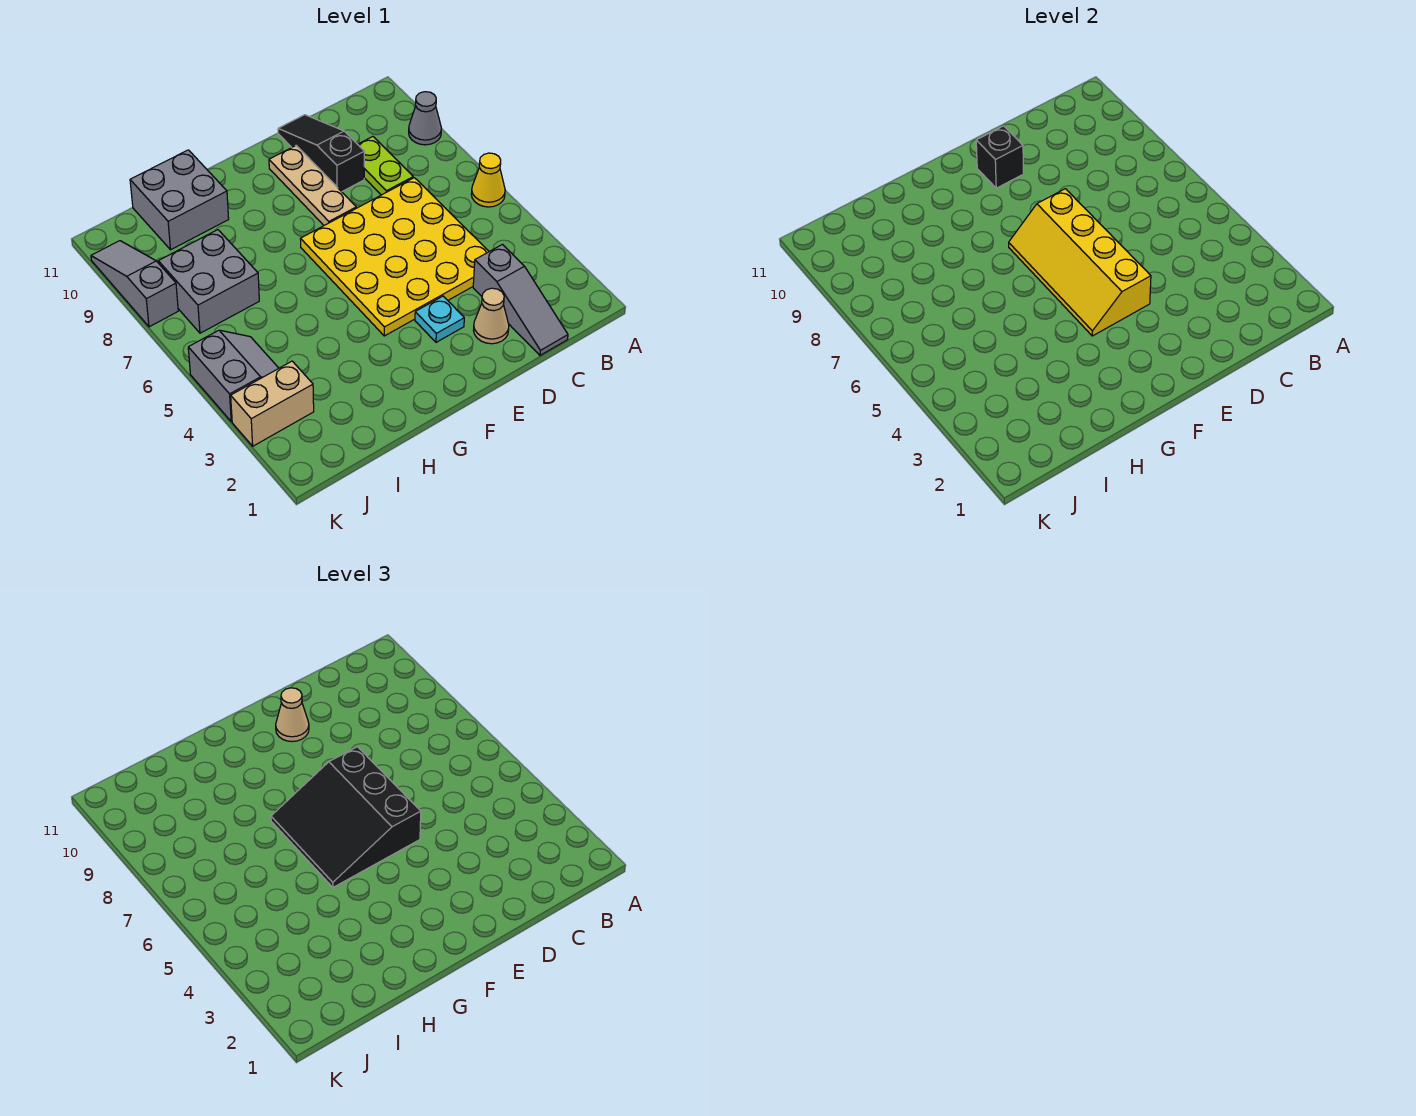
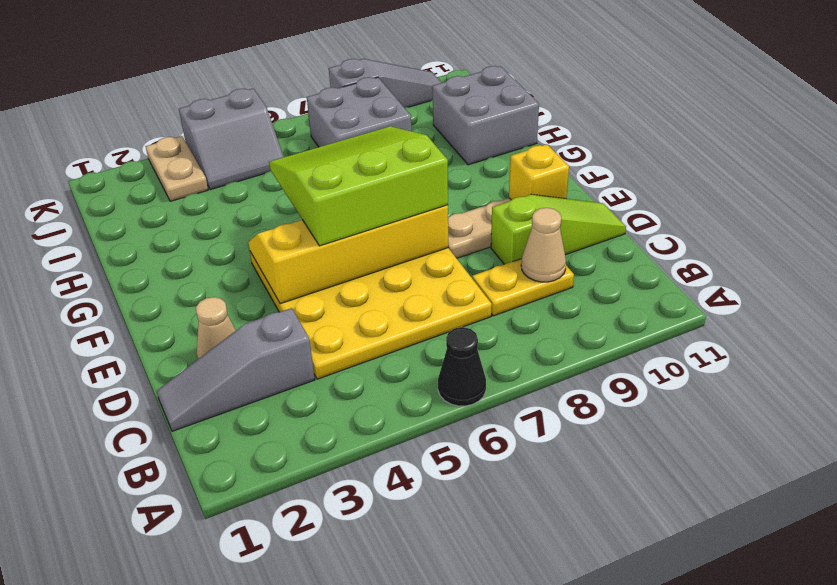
yellow 1x1 cone [471,153,505,207] -> black 1x1 cone [438,327,486,406]
grey 1x1 cone [409,92,441,145] -> none
lime 1x2 plate [358,137,413,195] -> yellow 1x2 plate [472,259,574,316]
black 1x3 slope [278,115,364,192] -> lime 1x3 slope [491,194,626,264]
cyan 1x1 plate [415,296,464,342] -> none
black 3x3 slope [271,747,421,887] -> lime 3x3 slope [269,126,448,246]
black 1x1 brick [976,126,1024,188] -> yellow 1x1 brick [509,144,569,200]
tan 1x1 cone [276,688,309,742] -> tan 1x1 cone moved to [521,208,566,282]
tan 1x2 brick [231,361,314,446] -> tan 1x2 plate [145,136,208,201]

